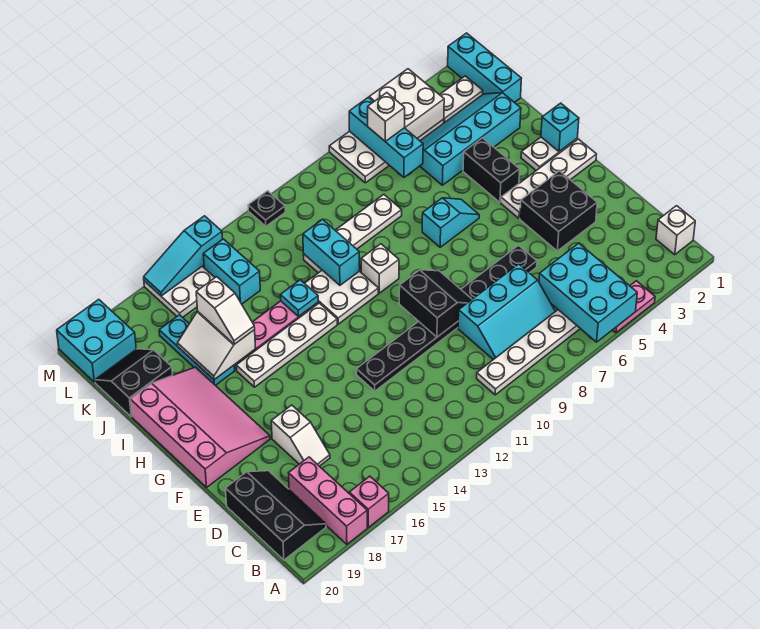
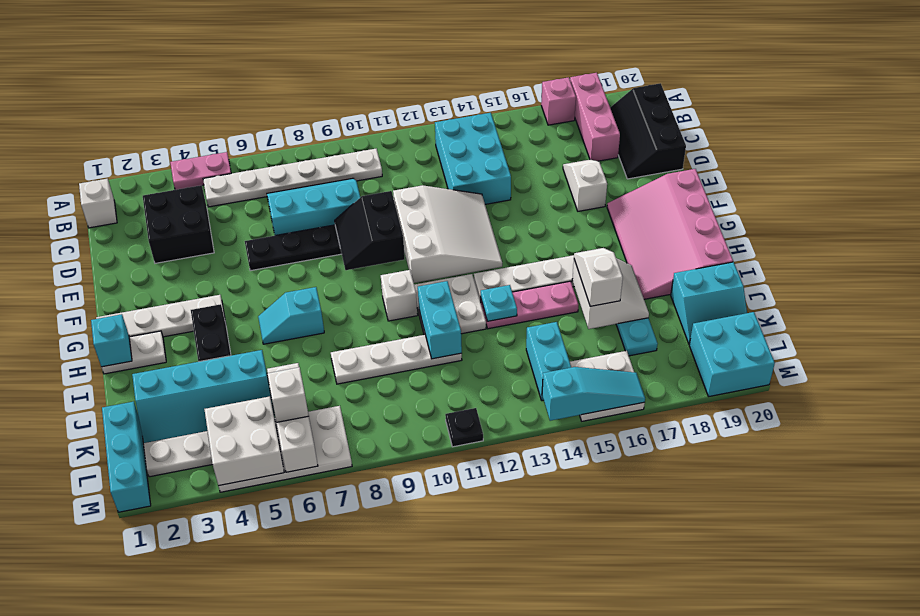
cyan 2x3 brick [539,243,637,342] -> cyan 2x3 brick moved to [435,113,511,204]
black 2x2 brick [520,171,597,251] -> black 2x2 brick moved to [143,185,214,263]
none -> white 3x3 slope [393,185,502,283]
black 2x2 slope [95,349,173,417] -> cyan 2x2 slope [671,262,747,344]
cyan 1x3 brick [349,97,423,177] -> white 1x3 brick [267,363,318,472]

